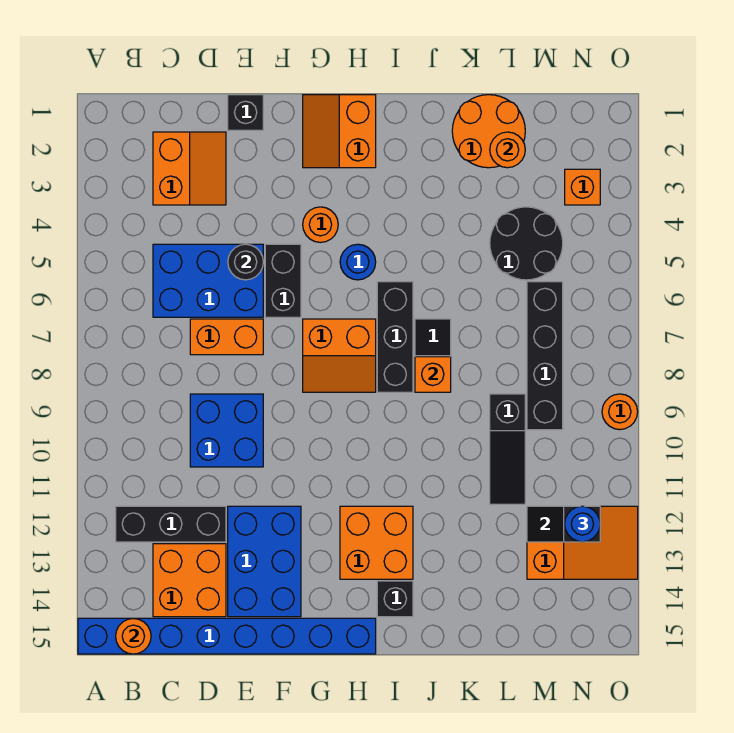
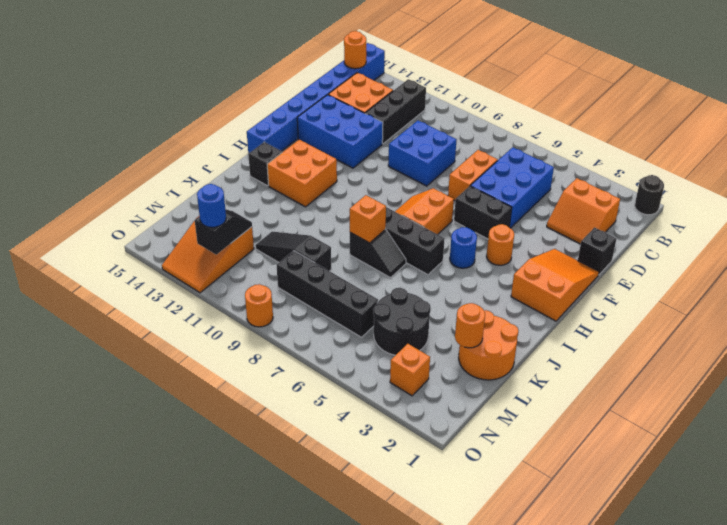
black 1x1 round brick [228,244,263,280] -> black 1x1 round brick moved to [635,175,664,215]
orange 2x2 slope [303,95,376,168] -> orange 2x3 slope [511,249,599,321]

